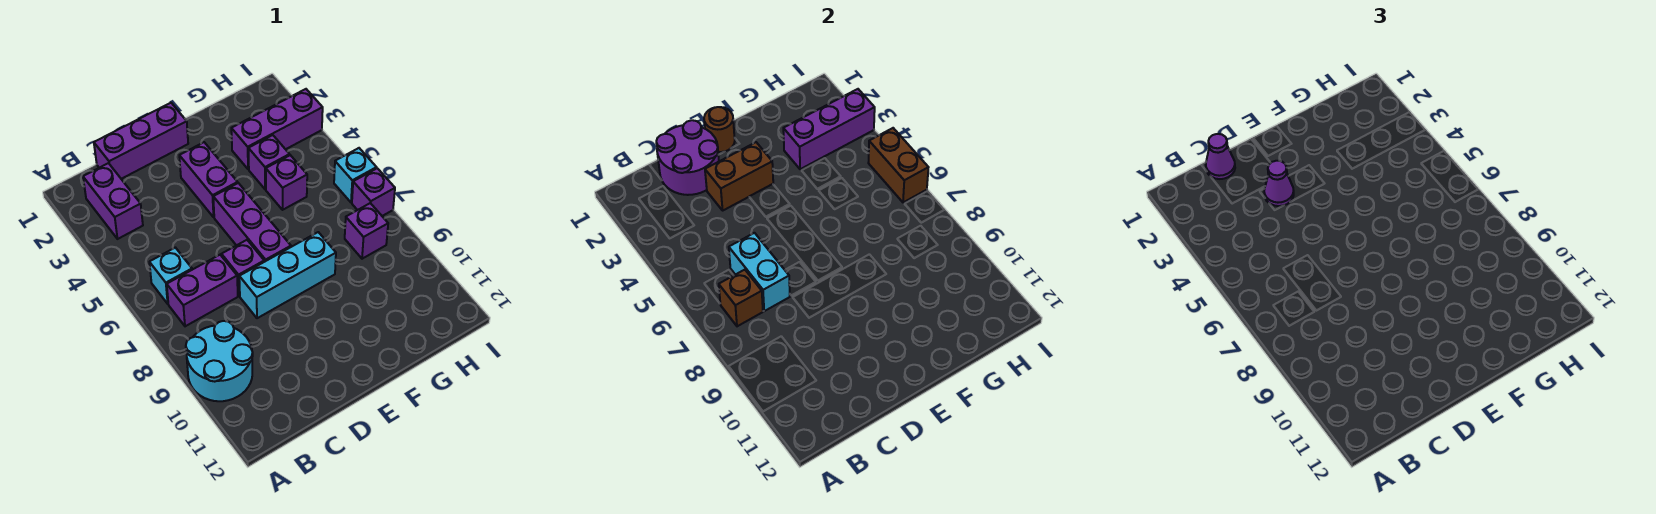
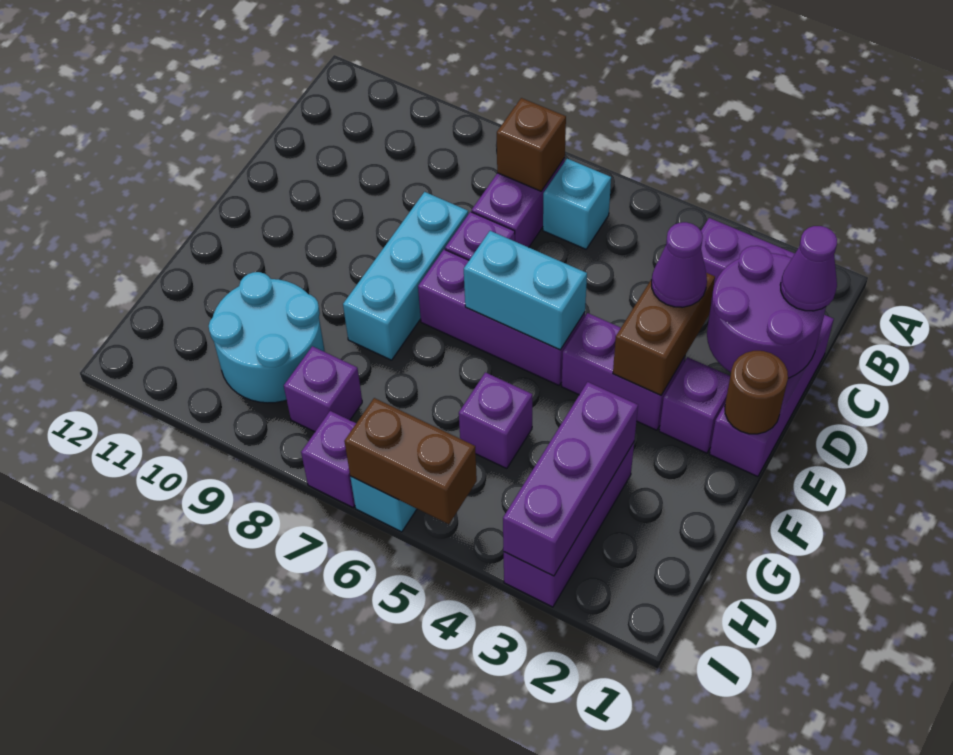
cyan 2x2 round brick [186,321,253,401] -> cyan 2x2 round brick moved to [209,272,325,403]
cyan 1x2 brick [729,233,790,311] -> cyan 1x2 brick moved to [464,231,587,350]
purple 1x1 brick [248,135,290,189] -> purple 1x1 brick moved to [659,357,730,453]

